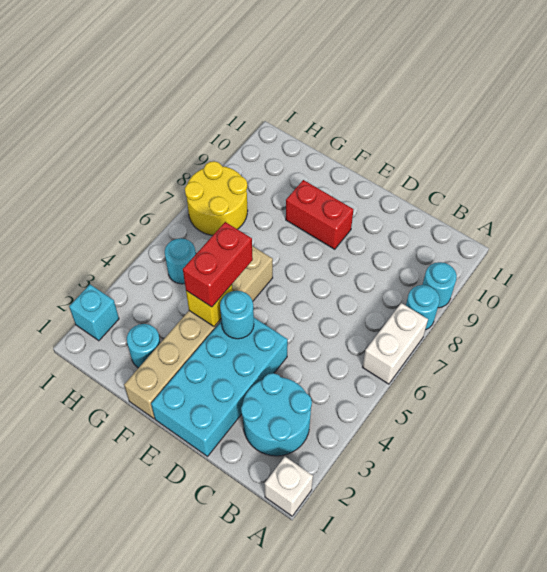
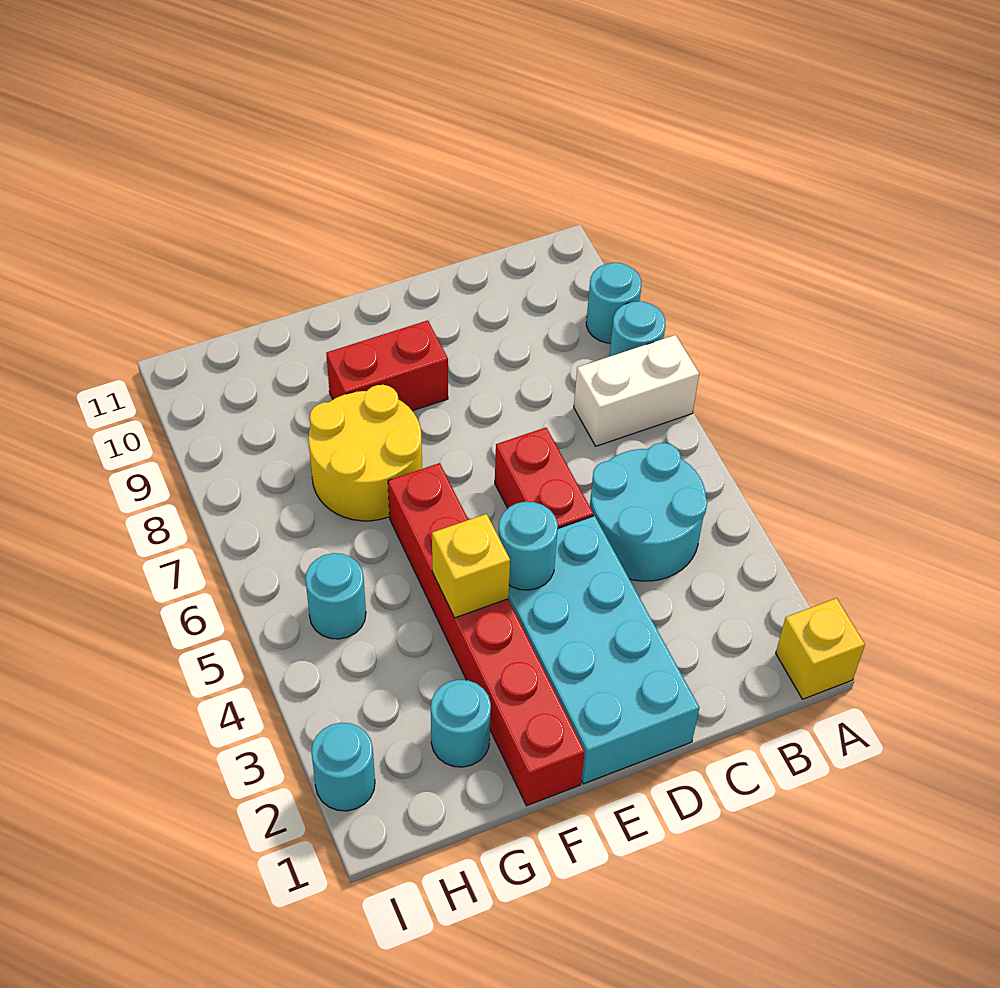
white 1x1 brick [265,457,313,516] -> yellow 1x1 brick [776,598,865,699]
white 1x2 brick [363,303,428,384] -> white 1x2 brick turned to [574,335,699,446]
cyan 2x2 round brick [241,373,312,456] -> cyan 2x2 round brick moved to [590,443,707,581]
tan 1x6 brick [124,246,273,419] -> red 1x6 brick [388,463,585,806]
red 1x2 brick [183,222,253,307] -> red 1x2 brick moved to [495,428,593,528]
yellow 2x2 round brick [185,161,248,236] -> yellow 2x2 round brick moved to [308,385,422,521]
cyan 1x1 brick [69,285,119,341] -> cyan 1x1 round brick [311,723,375,811]

